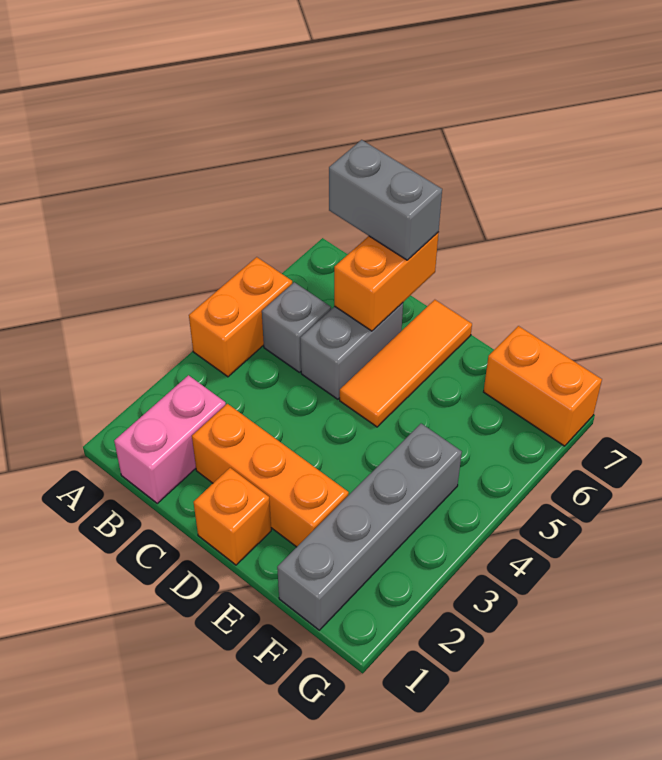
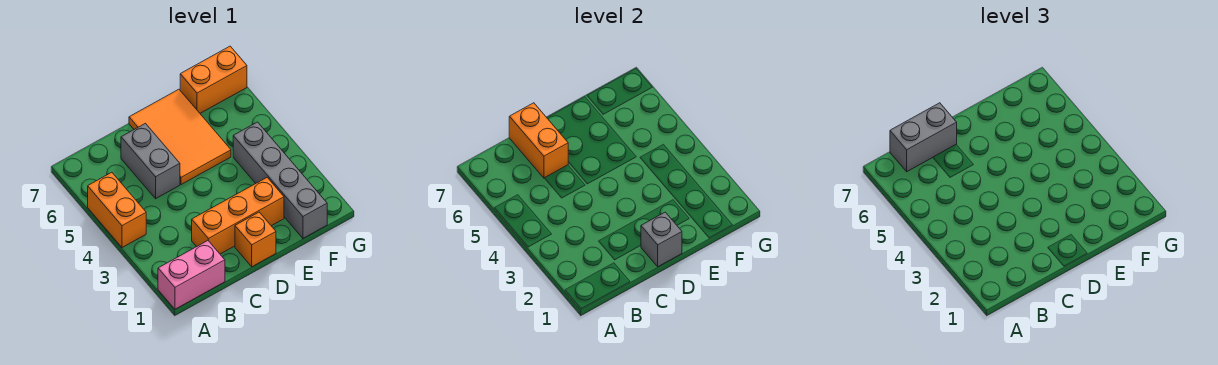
pink 1x2 brick [114,375,226,503] -> pink 1x2 brick turned to [158,241,225,309]
grey 1x1 brick [262,282,331,372] -> grey 1x1 brick moved to [641,212,682,267]
orange 1x3 tile [340,300,472,427] -> orange 2x3 tile [129,89,231,185]

